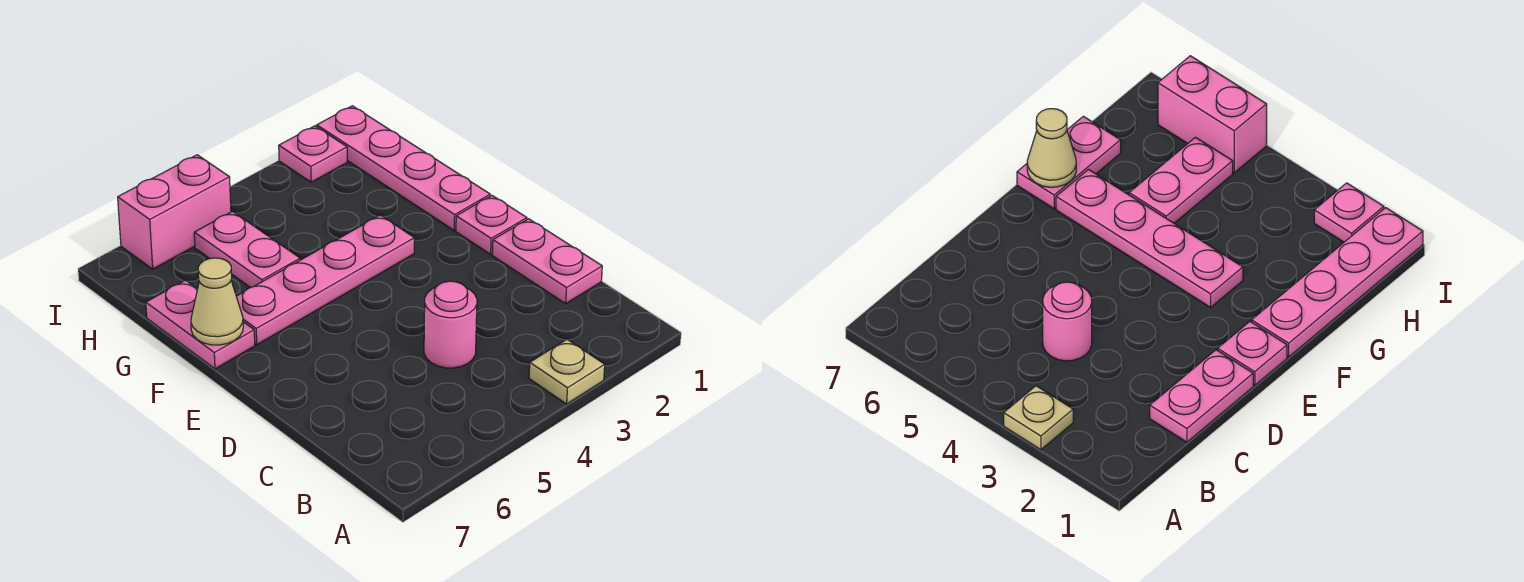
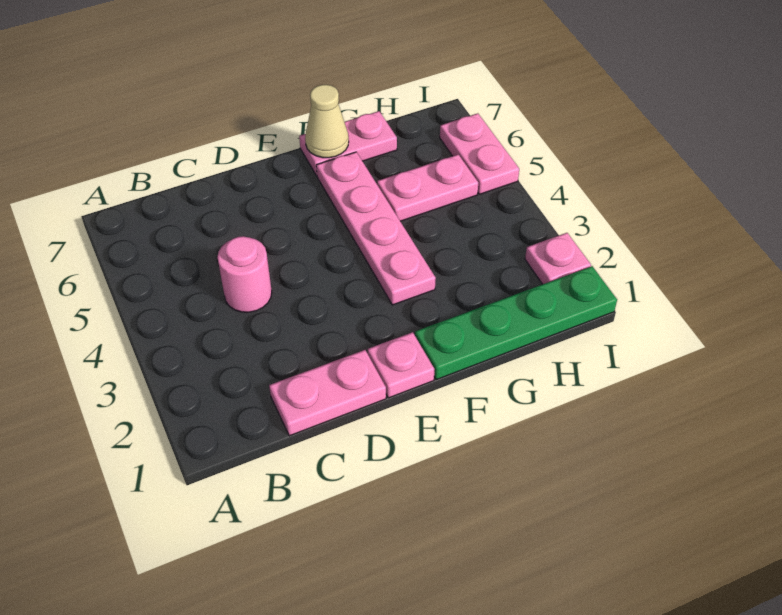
tan 1x1 plate [529,340,605,404] -> none
pink 1x4 plate [317,106,490,230] -> green 1x4 plate [415,266,617,380]
pink 1x2 brick [118,155,231,269] -> pink 1x2 plate [440,113,519,194]

